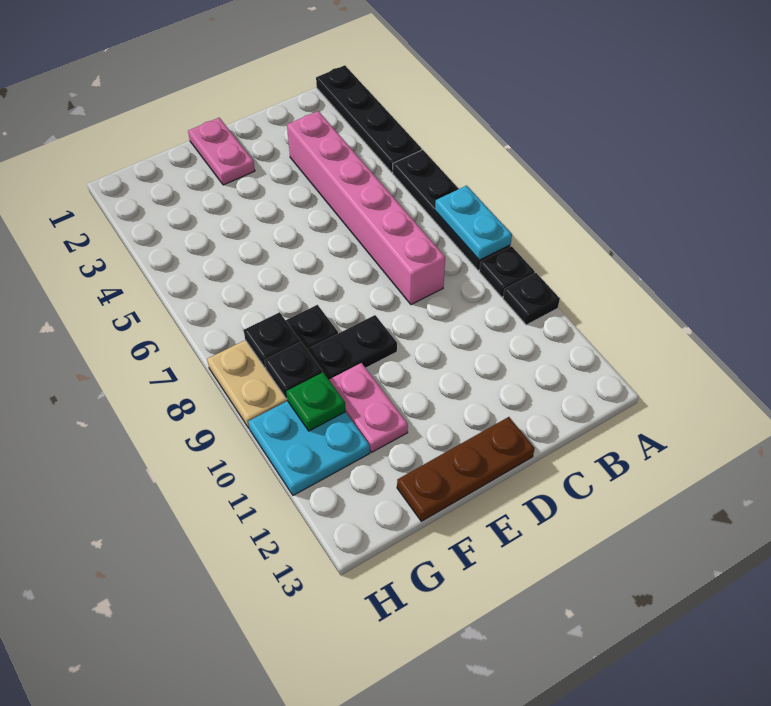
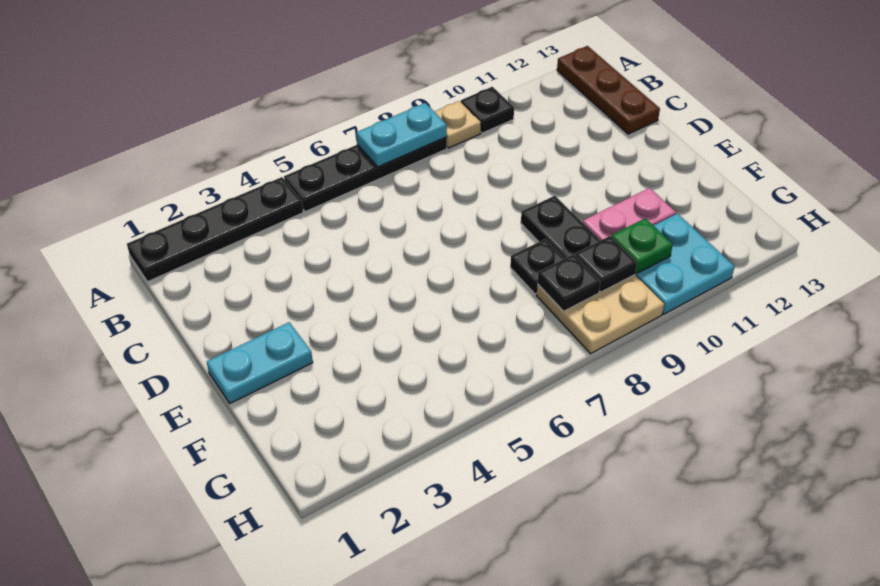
black 1x1 plate [479,246,535,297] -> tan 1x1 plate [434,101,481,148]
pink 1x6 brick [287,111,445,305] -> none
brown 1x3 plate [397,417,535,521] -> brown 1x3 plate moved to [557,46,660,134]
pink 1x2 plate [188,118,255,185] -> cyan 1x2 plate [207,322,313,403]

